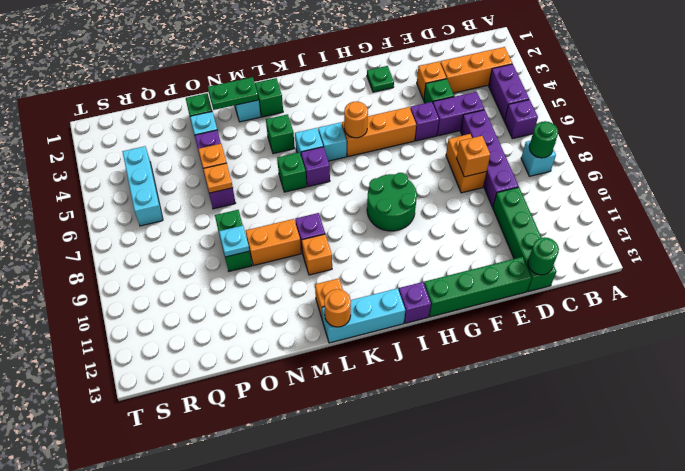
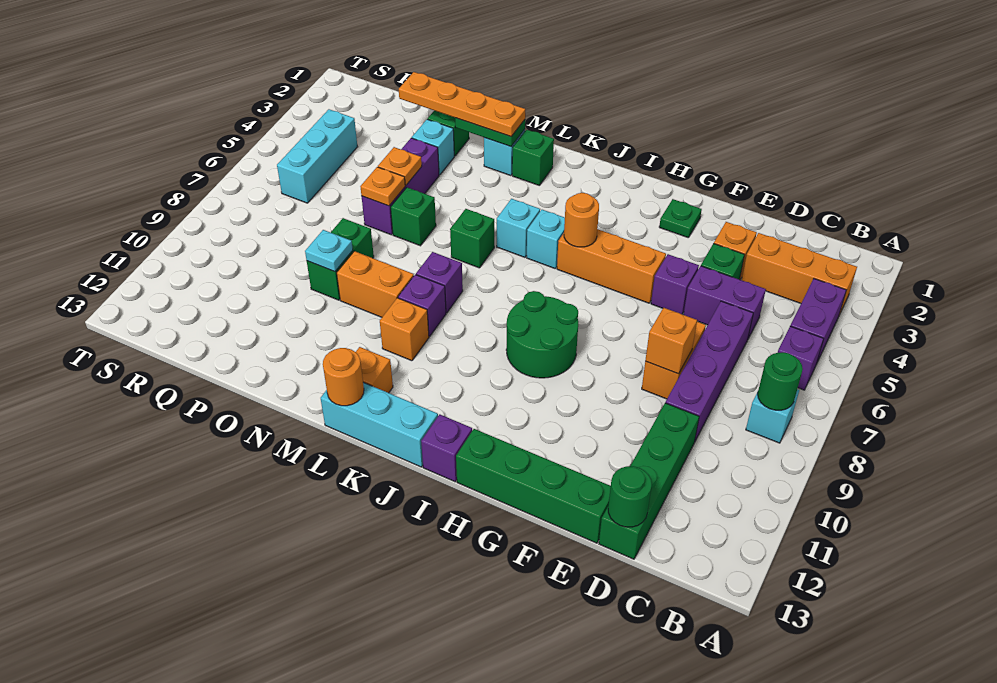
purple 1x1 brick [301,147,330,187] -> purple 1x1 brick moved to [416,252,463,313]
green 1x1 brick [266,114,295,154] -> green 1x1 brick moved to [391,187,436,246]
none -> orange 1x4 plate [399,72,525,137]

